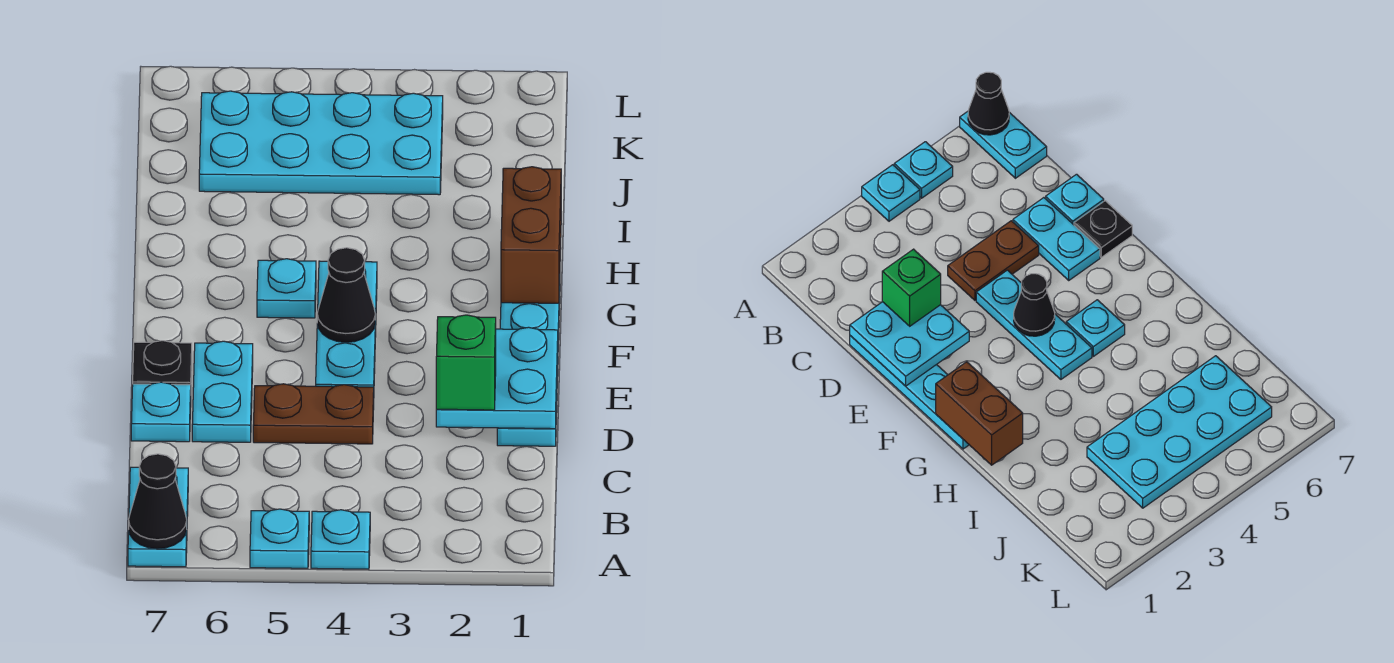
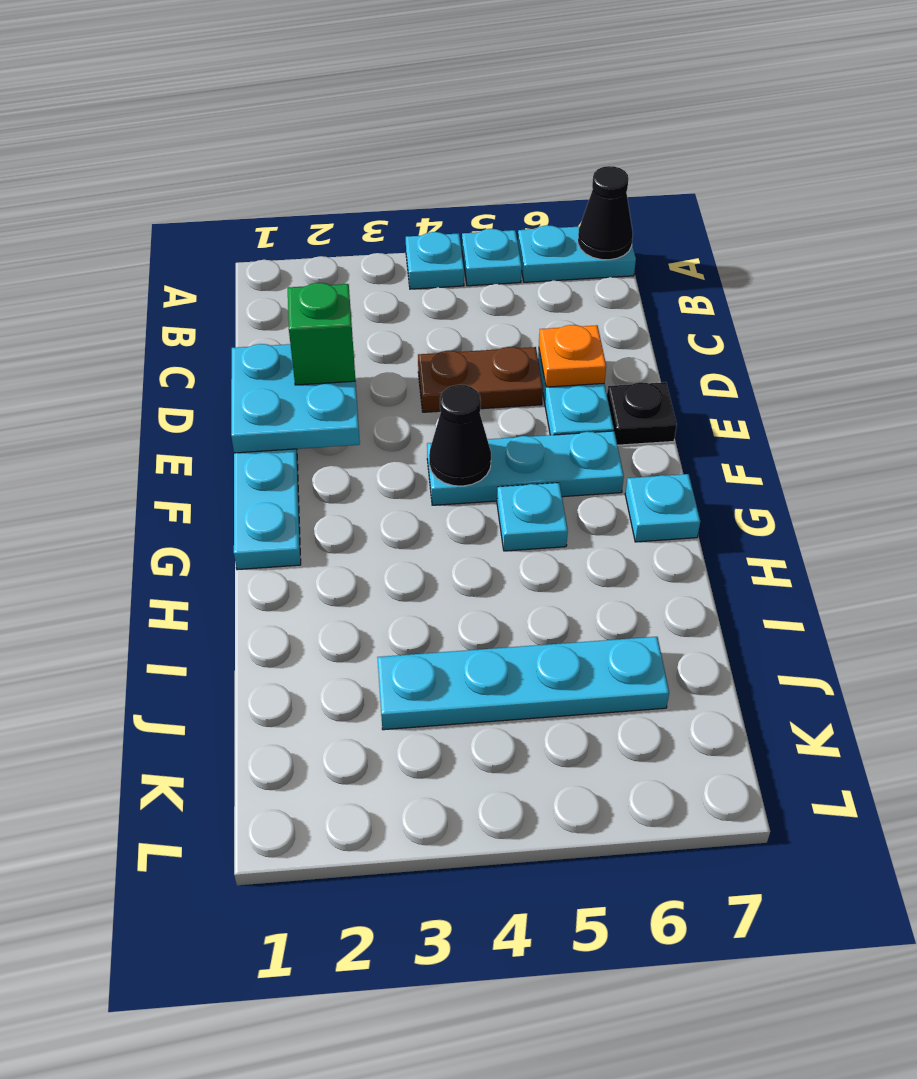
cyan 1x2 plate [128,467,188,567] -> cyan 1x2 plate turned to [518,225,636,282]
none -> orange 1x1 plate [539,325,606,387]
cyan 1x1 plate [131,382,191,442] -> cyan 1x1 plate moved to [625,474,700,542]
cyan 1x3 plate [316,261,377,387] -> cyan 1x3 plate turned to [427,431,624,505]
brown 1x2 brick [501,167,561,303] -> none
cyan 2x4 plate [199,91,443,195] -> cyan 1x4 plate [377,637,669,730]

